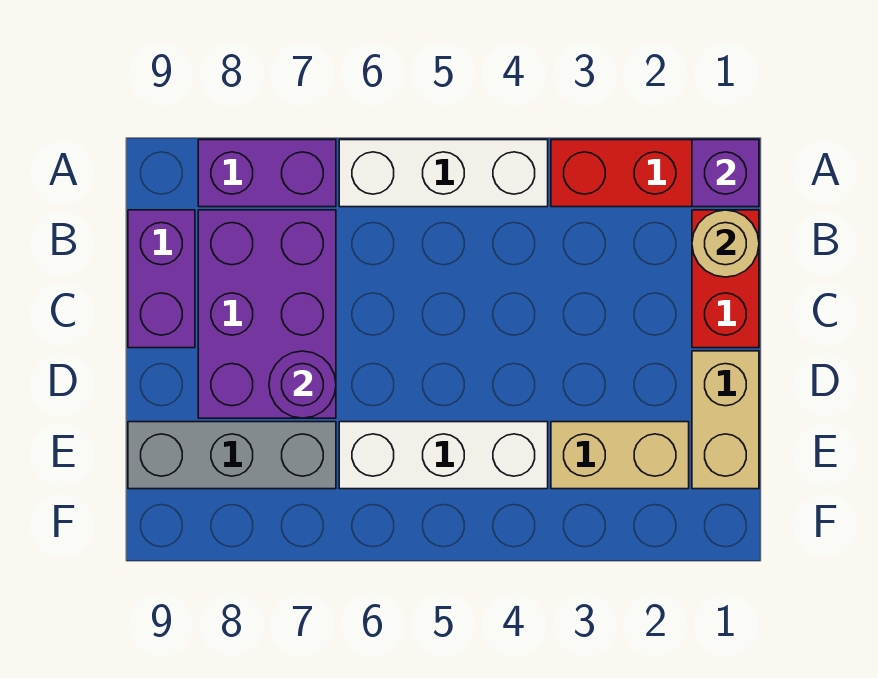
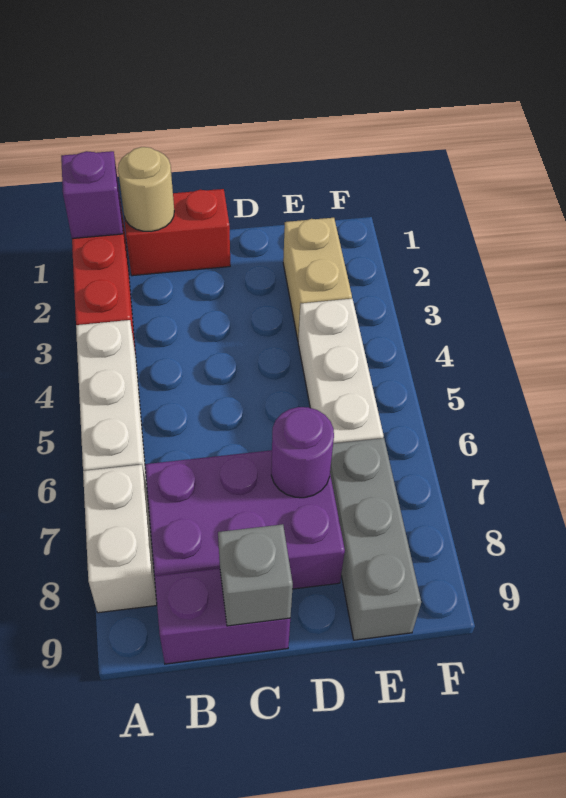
purple 1x2 brick [198,140,336,207] -> white 1x2 brick [83,465,157,613]
none -> grey 1x1 brick [218,524,293,626]
tan 1x2 brick [692,351,759,489] -> none

